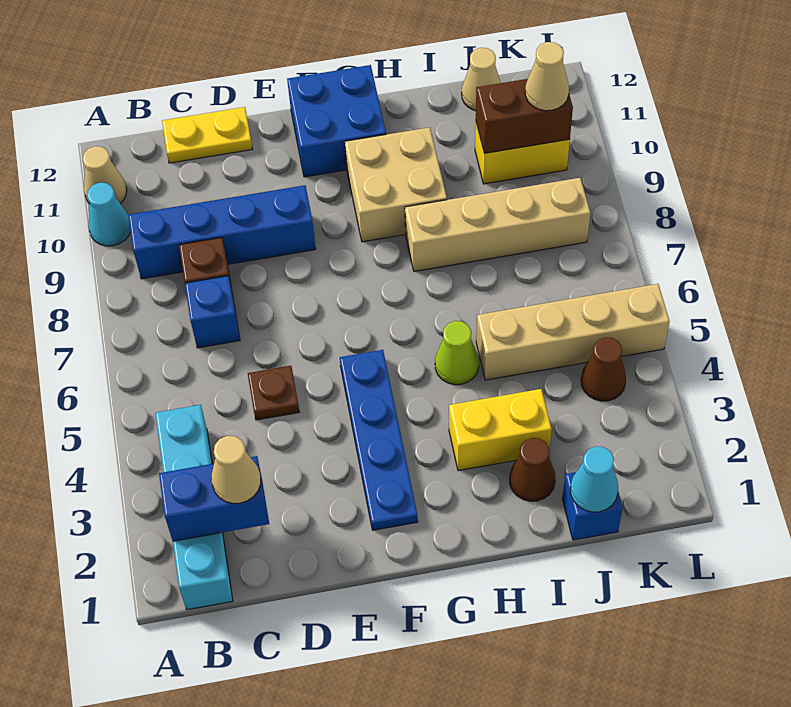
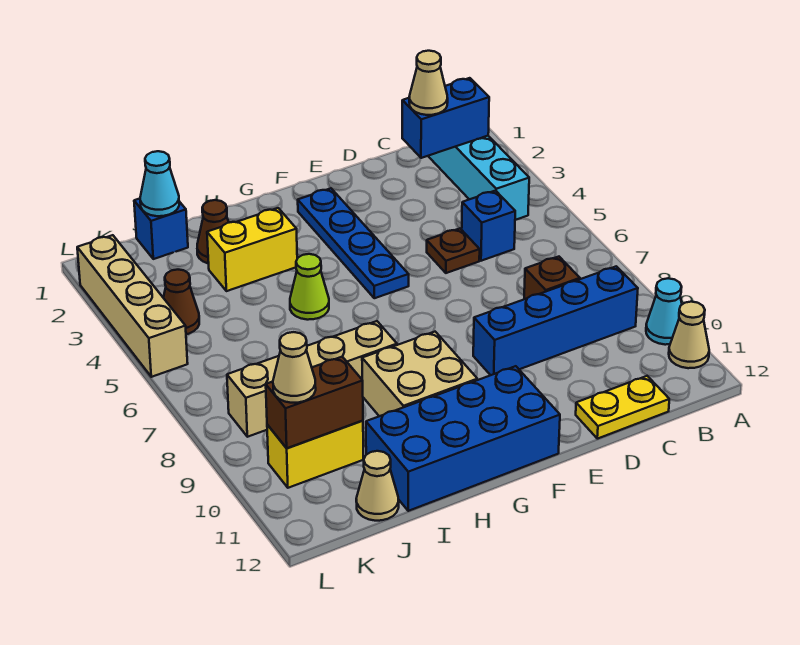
blue 1x1 brick [185,276,240,348] -> blue 1x1 brick moved to [461,191,515,261]
blue 2x2 brick [287,65,386,177] -> blue 2x4 brick [366,366,560,511]
tan 1x4 brick [476,284,670,380] -> tan 1x4 brick turned to [77,235,188,377]

